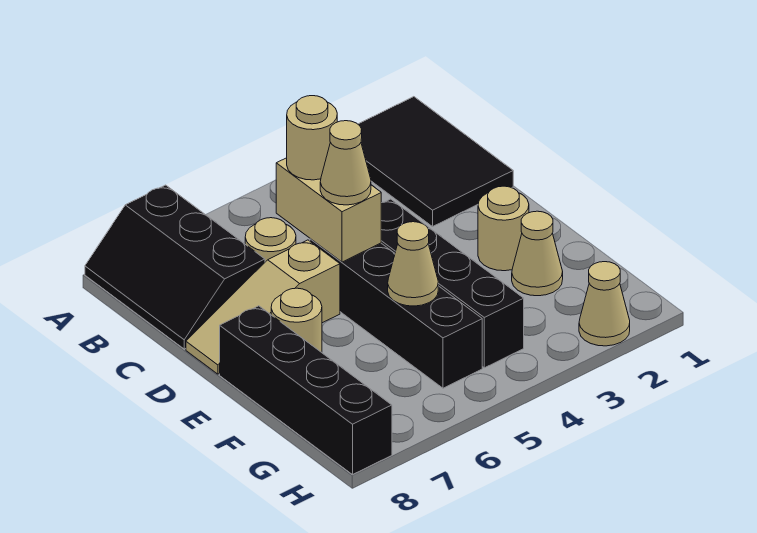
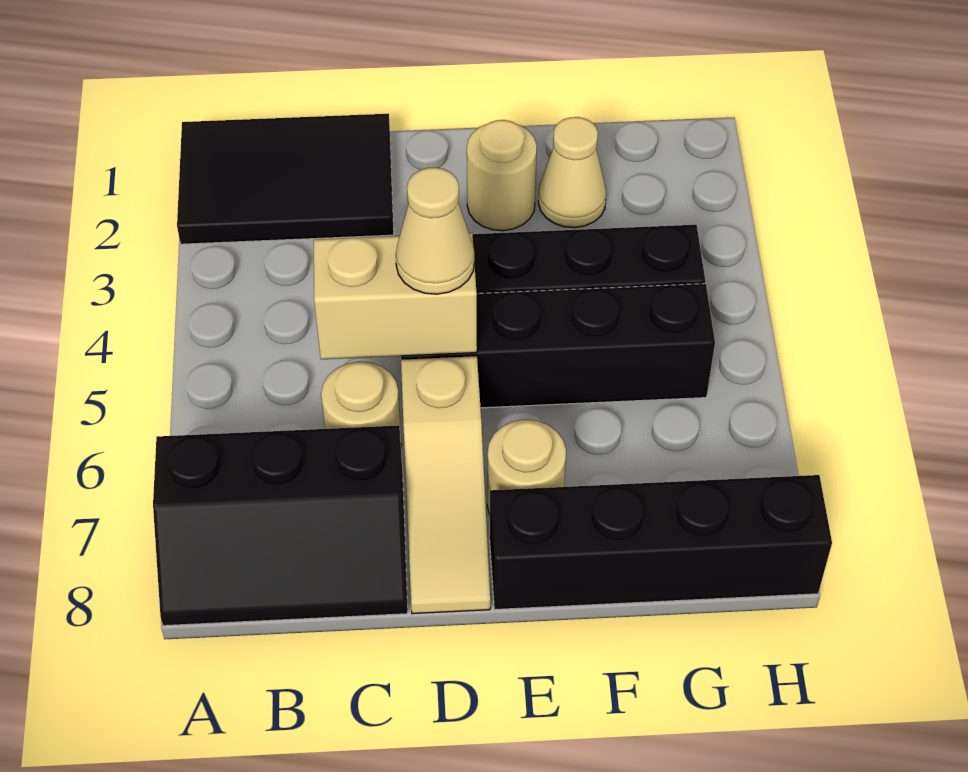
tan 1x1 round brick [287,96,337,180] -> none
tan 1x1 cone [388,222,438,306] -> none
tan 1x1 cone [579,262,630,346] -> none

